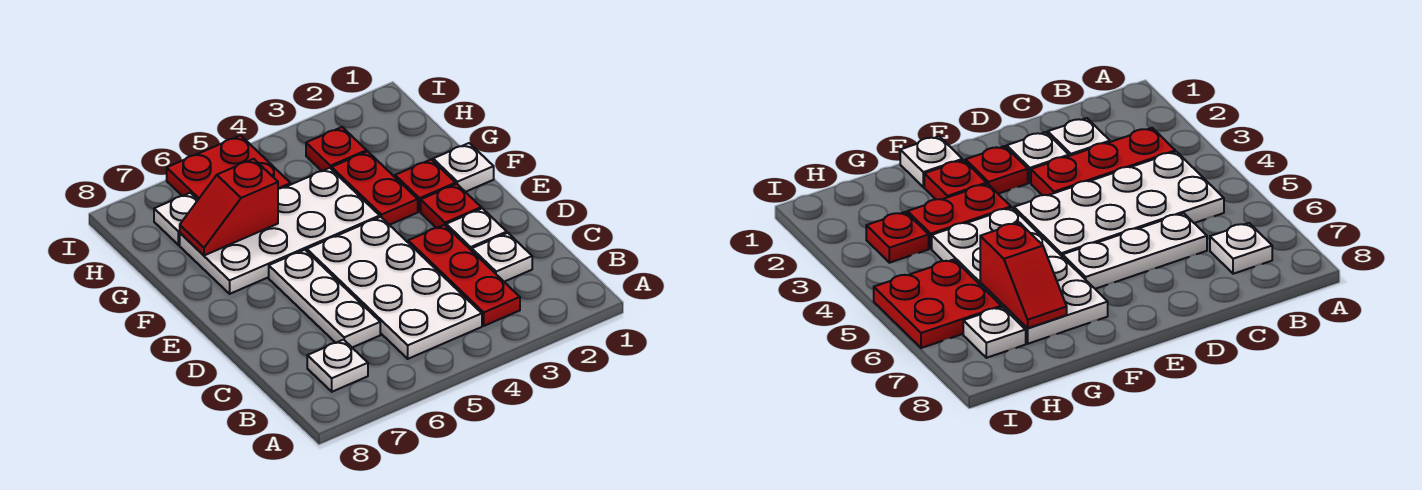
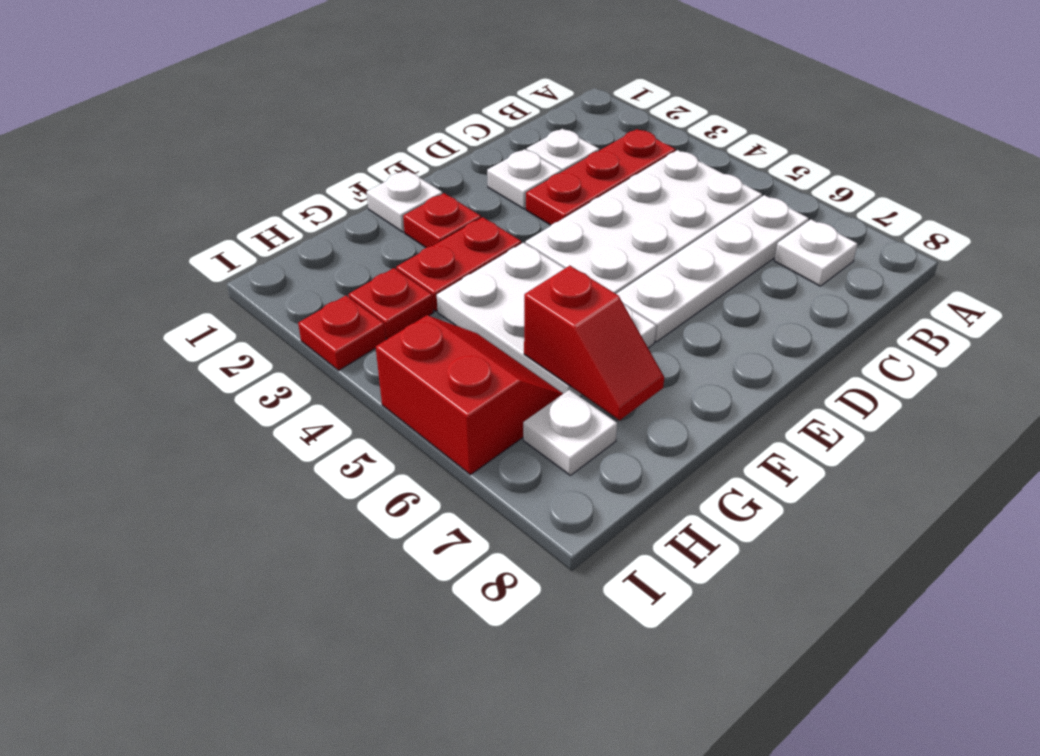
white 1x3 plate [269,250,380,347] -> white 1x4 plate [617,195,809,342]
red 1x1 plate [421,184,481,228] -> red 1x1 plate moved to [298,295,386,370]
white 2x4 plate [180,168,380,294] -> white 2x3 plate [437,243,656,397]
red 2x2 plate [167,135,291,200] -> red 2x2 slope [376,315,563,475]

